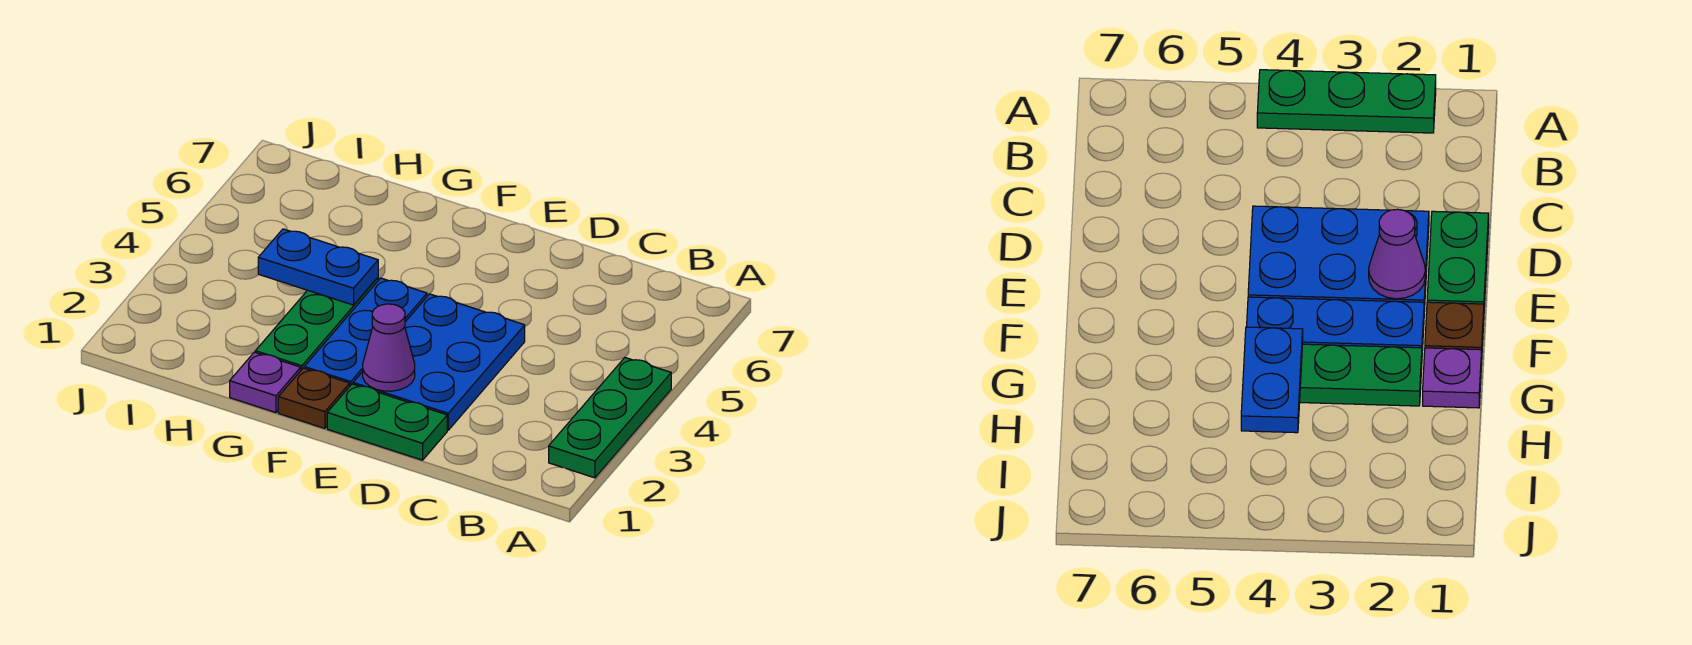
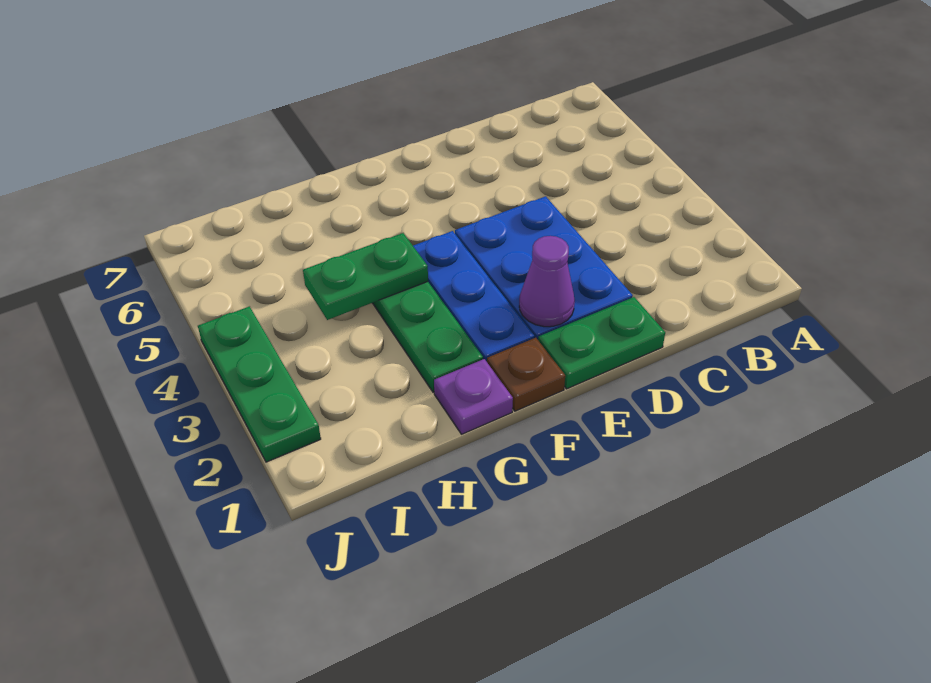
green 1x3 plate [549,358,671,478] -> green 1x3 plate moved to [198,306,321,462]
blue 1x2 plate [258,229,378,305] -> green 1x2 plate [303,233,428,320]

